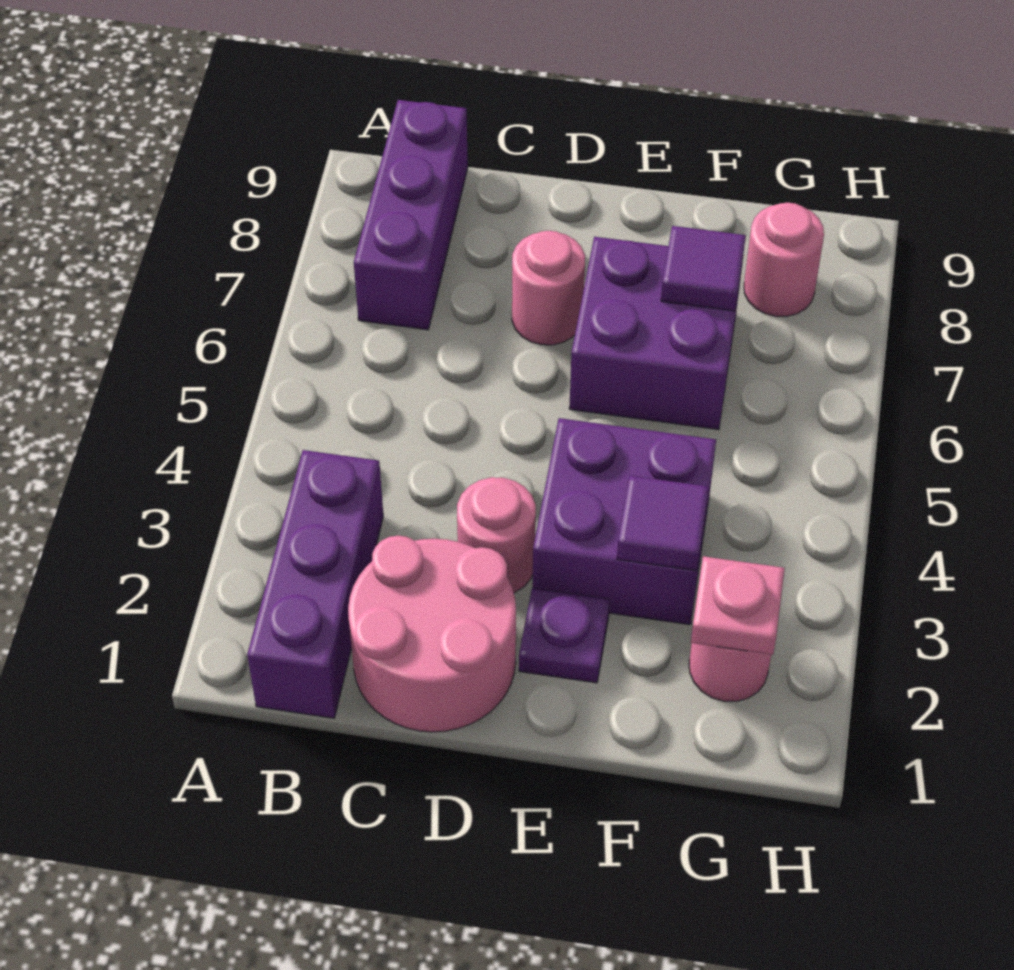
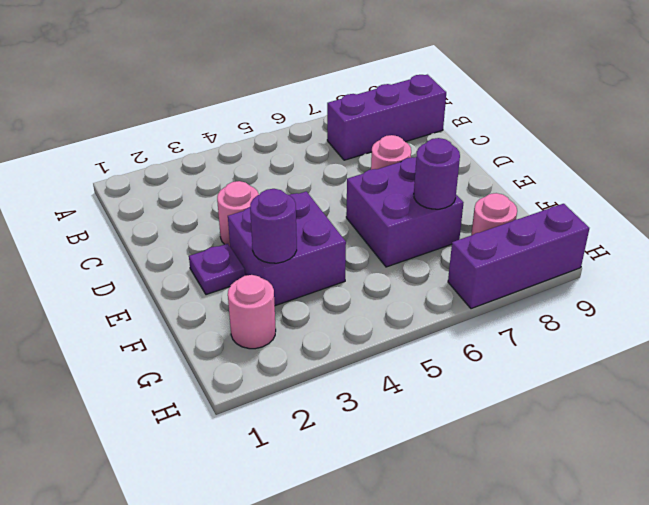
purple 1x3 brick [247,450,383,718] -> purple 1x3 brick moved to [448,204,589,309]
pink 2x2 round brick [348,536,516,732] -> none
purple 1x1 tile [617,476,709,571] -> purple 1x1 round brick [250,189,297,263]
purple 1x1 tile [661,226,746,311] -> purple 1x1 round brick [414,138,460,209]
pink 1x1 plate [691,556,785,655] -> none

